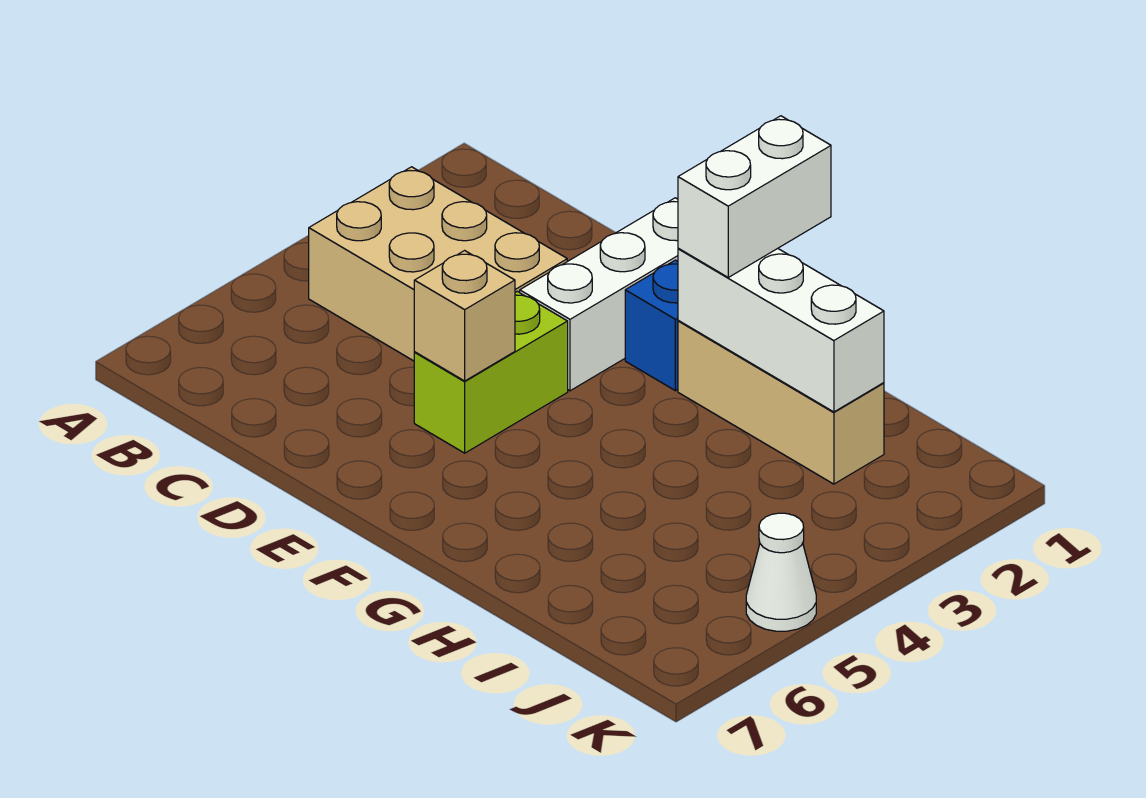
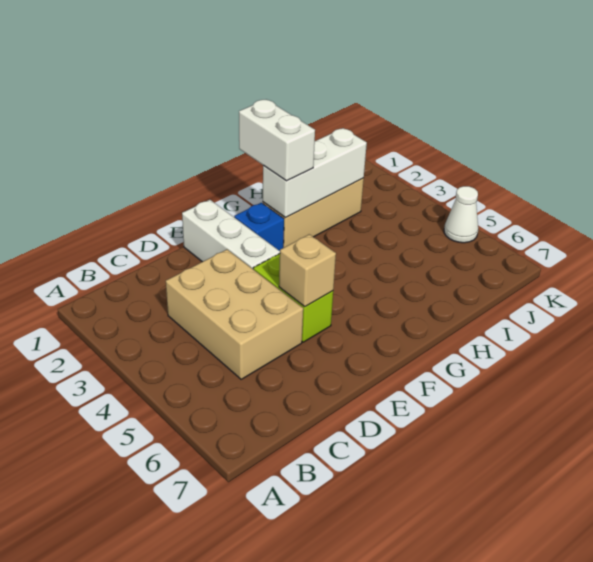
tan 2x3 brick [309,167,567,361] -> tan 2x3 brick turned to [166,250,303,379]

